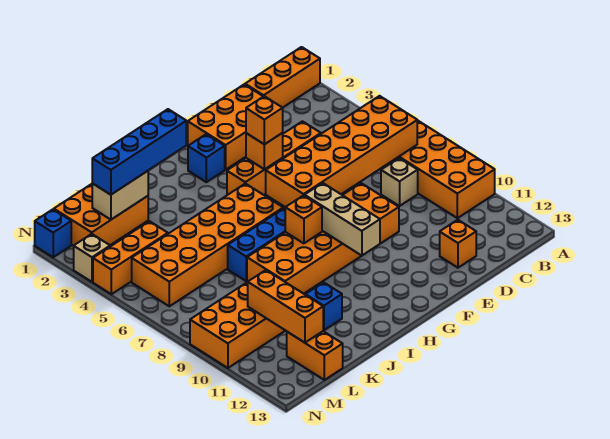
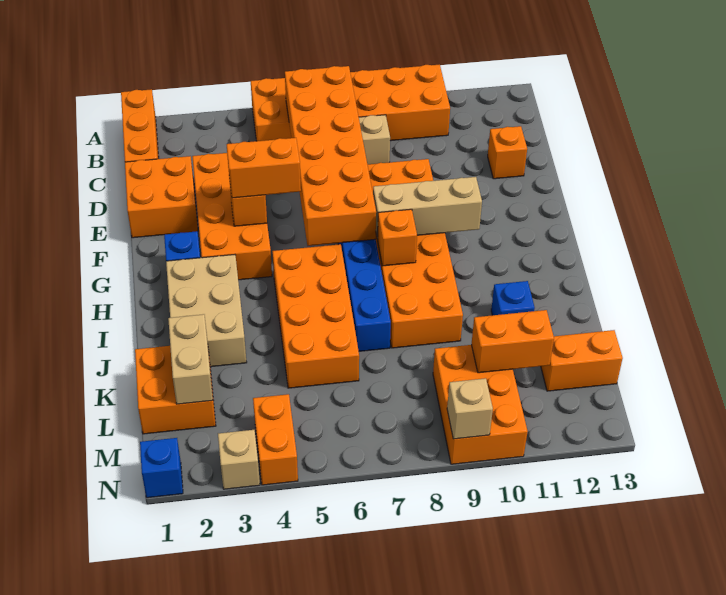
orange 2x3 brick [188,84,263,170] -> orange 2x2 brick [125,156,198,238]
orange 1x4 brick [227,121,321,195] -> orange 2x4 brick [192,153,272,280]
orange 1x1 brick [246,96,283,144] -> orange 1x2 brick [227,138,301,198]
none -> tan 2x3 brick [166,255,247,367]
orange 2x6 brick [132,184,283,306] -> orange 2x4 brick [272,244,359,388]
blue 1x4 brick [92,109,186,195] -> none
orange 2x3 brick [54,184,148,246] -> orange 2x2 brick [135,346,216,434]
orange 1x3 brick [93,221,168,294] -> orange 1x2 brick [253,394,298,485]
orange 1x3 brick [248,270,323,343] -> orange 1x2 brick [471,310,554,373]
none -> tan 1x1 brick [447,378,493,439]

